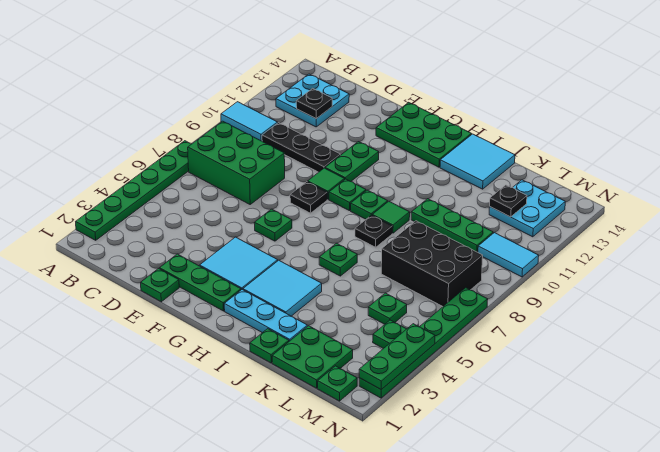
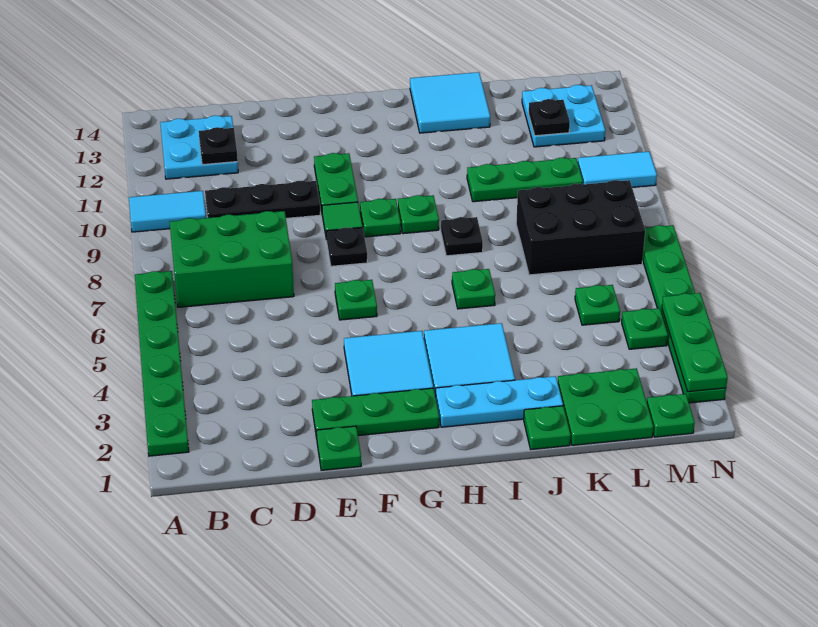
green 2x3 plate [376,102,472,167] -> none
green 1x1 tile [372,201,410,233] -> none

